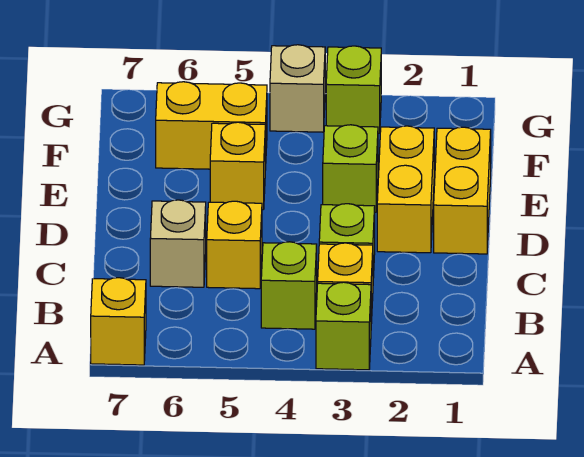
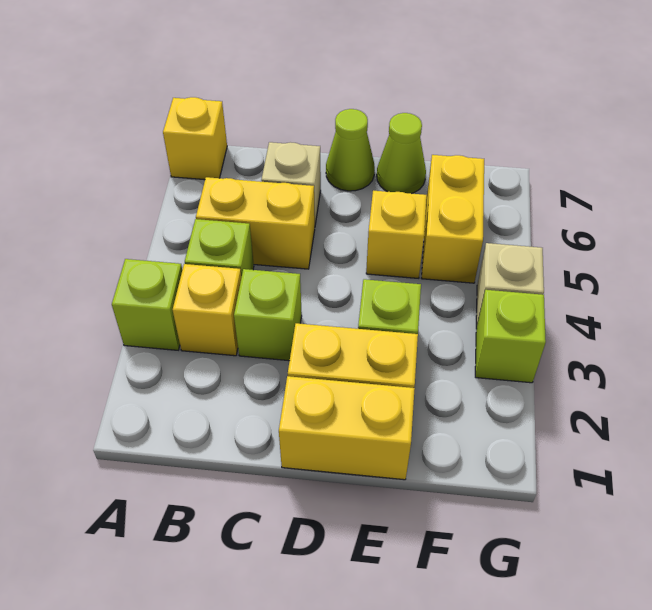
yellow 1x1 brick [207,201,262,289] -> yellow 1x2 brick [196,177,315,269]
none -> lime 1x1 cone [326,109,375,191]
none -> lime 1x1 cone [377,113,426,194]

